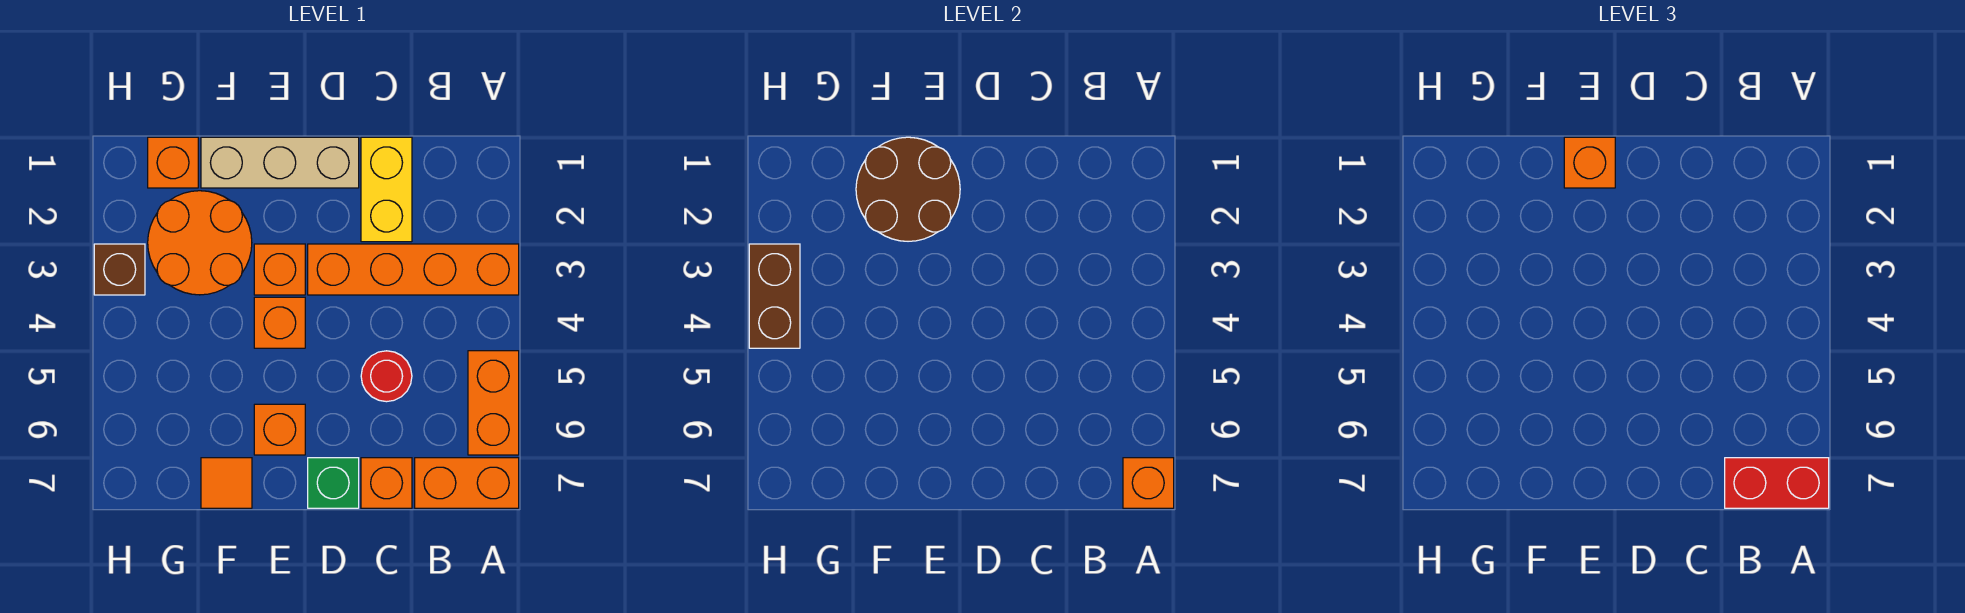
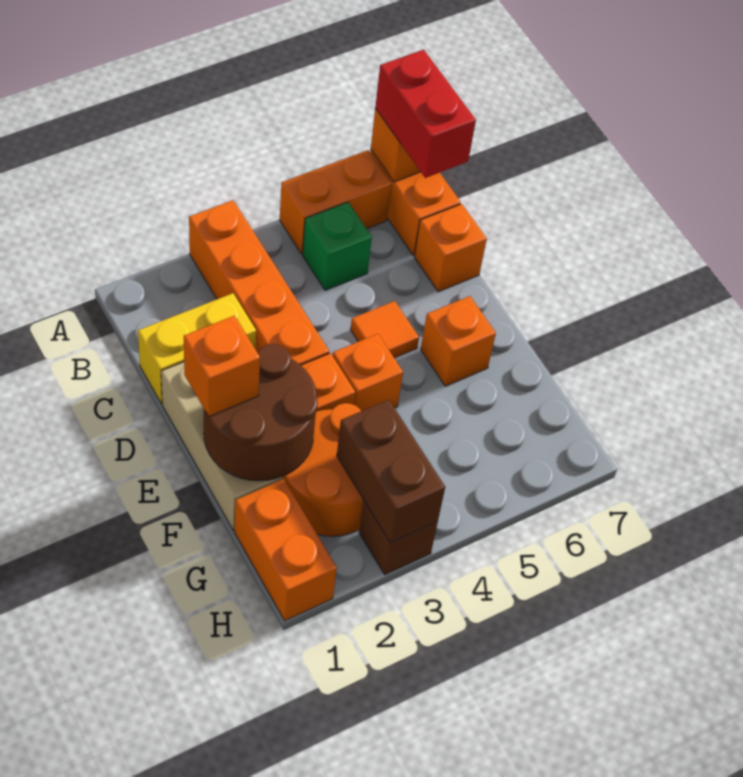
red 1x1 round brick [361,351,412,402] -> none
green 1x1 brick [308,458,359,508] -> green 1x1 brick moved to [303,202,372,290]
orange 1x1 tile [201,458,252,508] -> orange 1x1 tile moved to [351,301,419,358]
orange 1x1 brick [148,137,198,188] -> orange 1x2 brick [235,479,337,621]
brown 1x2 brick [749,244,800,348] -> brown 1x2 brick turned to [337,400,445,543]

